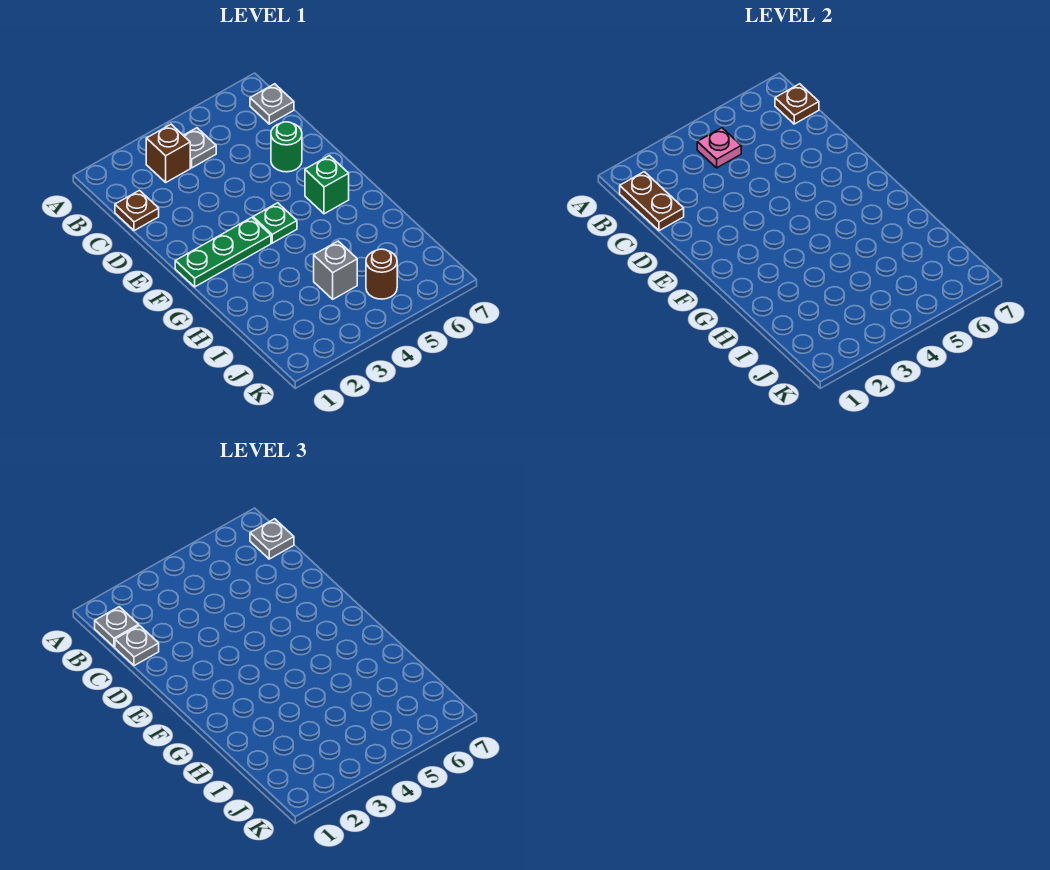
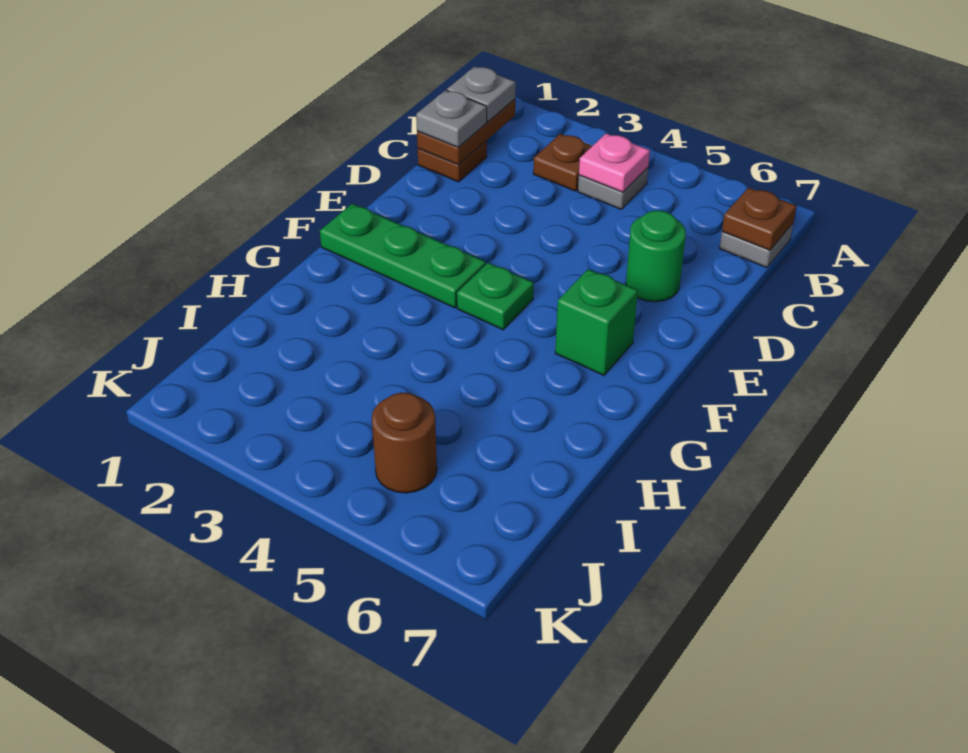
brown 1x1 brick [146,124,190,182] -> brown 1x1 plate [533,134,592,191]
grey 1x1 plate [250,519,294,559] -> none
grey 1x1 brick [314,241,357,299] -> none

